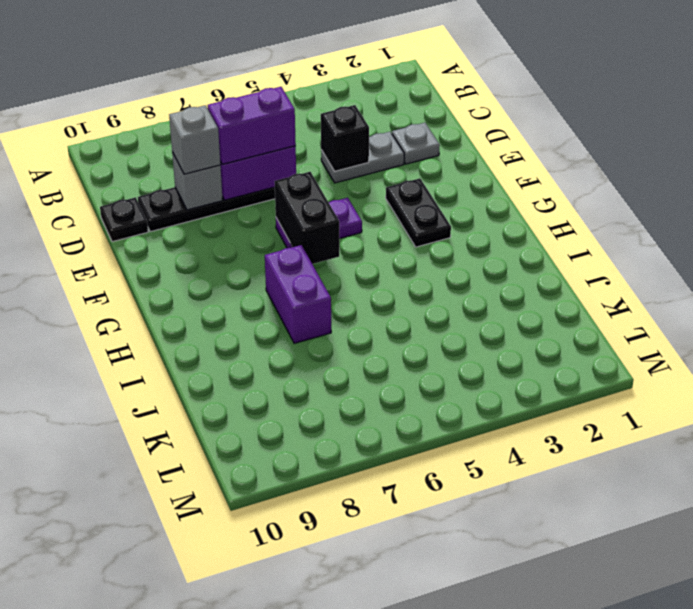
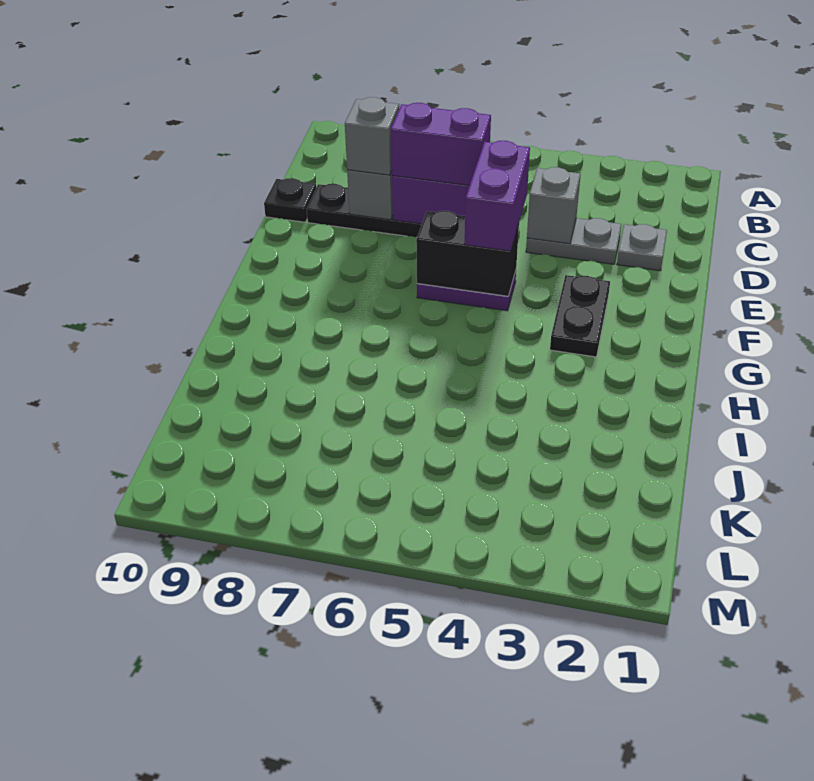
black 1x1 brick [321,105,369,171] -> grey 1x1 brick [527,167,581,244]
black 1x2 brick [274,172,339,264] -> black 1x2 brick turned to [416,211,519,296]
purple 1x2 brick [265,245,331,343] -> purple 1x2 brick moved to [465,141,530,251]

